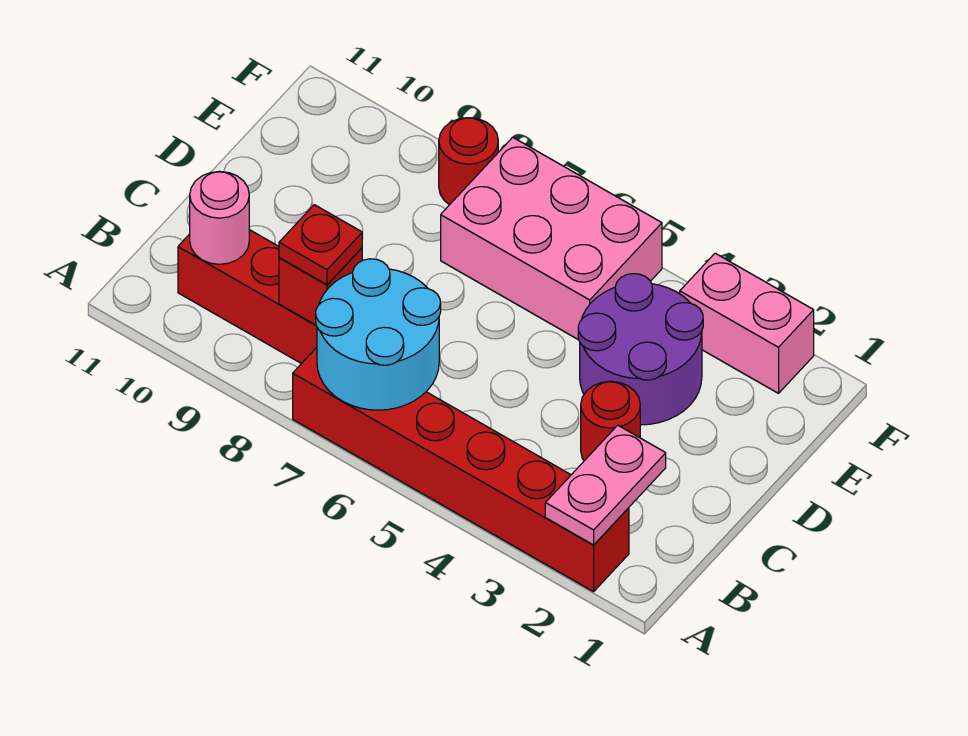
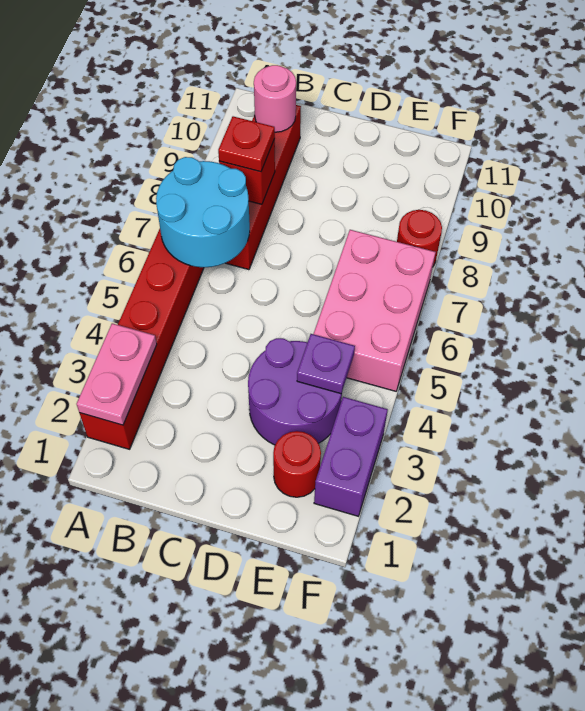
pink 1x2 plate [545,425,666,545] -> pink 1x2 plate turned to [77,323,157,425]
red 1x1 round brick [581,381,640,461] -> red 1x1 round brick moved to [273,431,321,497]
none -> purple 1x1 plate [297,334,355,394]
pink 1x2 brick [680,253,814,393] -> purple 1x2 brick [314,397,388,516]

